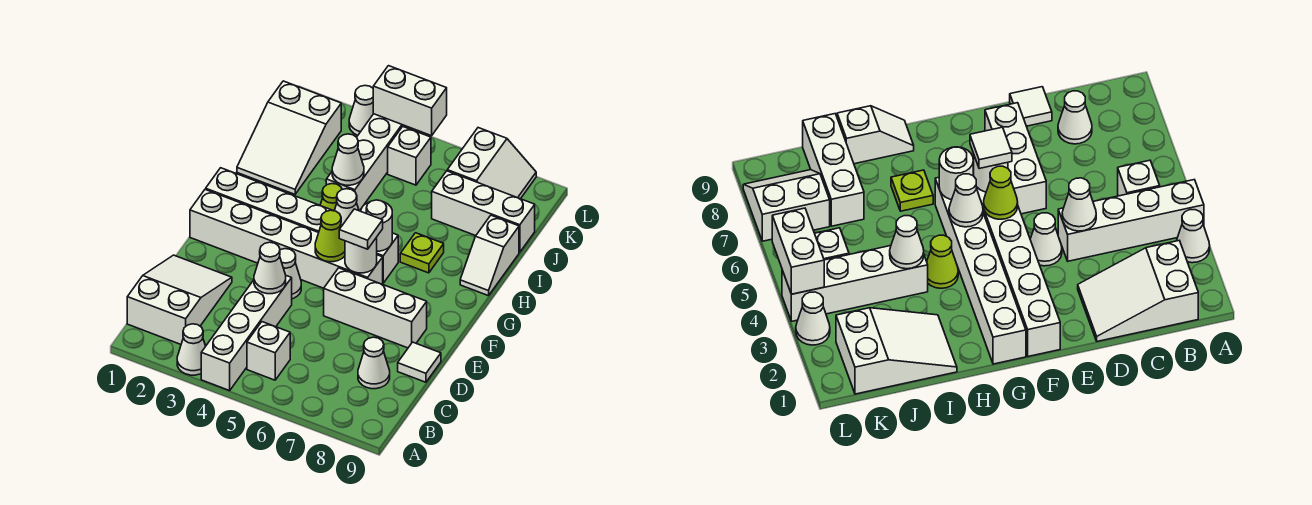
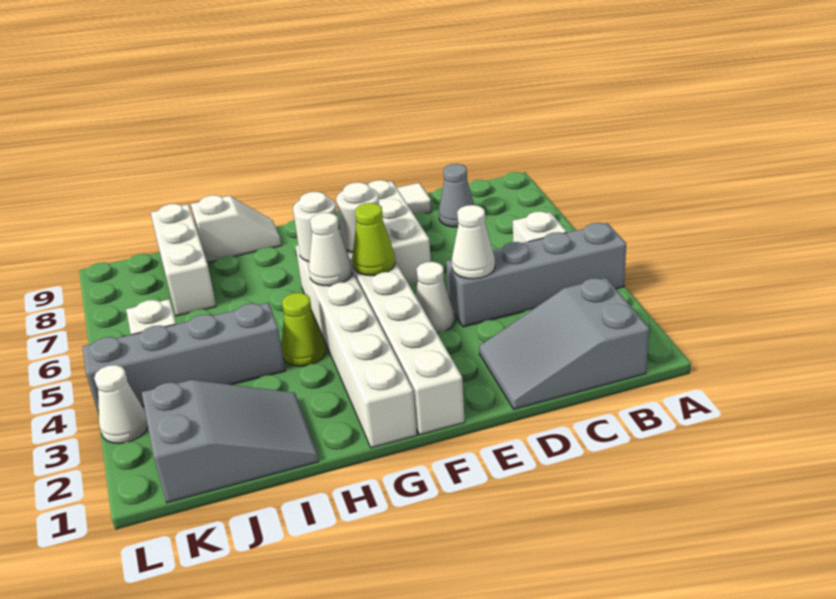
white 1x1 cone [177,324,206,375] -> none
white 1x4 brick [201,276,292,391] -> grey 1x4 brick [446,223,626,327]
white 2x3 slope [127,255,232,344] -> grey 2x3 slope [479,278,649,409]
white 1x1 cone [358,337,390,389] -> grey 1x1 cone [439,164,474,227]
white 1x1 tile [339,209,383,249] -> none
lime 1x1 plate [400,233,444,273] -> none
white 2x3 slope [237,81,341,194] -> grey 2x3 slope [142,380,319,503]
white 1x4 brick [326,114,417,211] -> grey 1x4 brick [83,303,285,415]
white 1x1 cone [332,134,364,185] -> none
white 2x2 slope [447,128,536,199] -> none
white 1x2 brick [373,66,447,136] -> none

